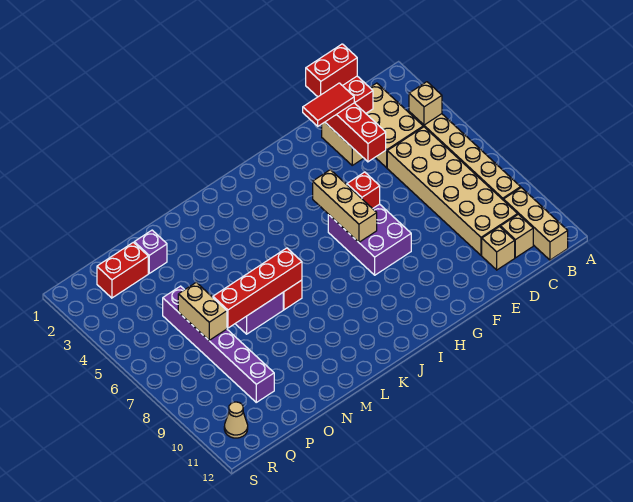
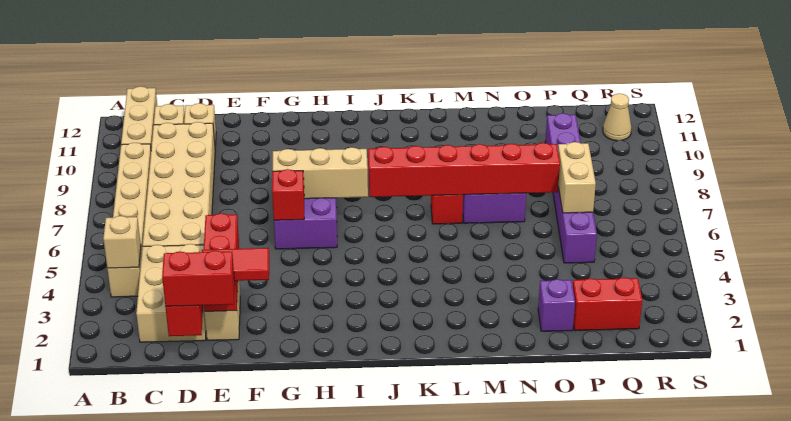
tan 1x3 brick [313,170,377,242] -> tan 1x3 brick turned to [273,147,368,199]
red 1x4 brick [213,248,302,328] -> red 1x6 brick [368,143,560,197]

